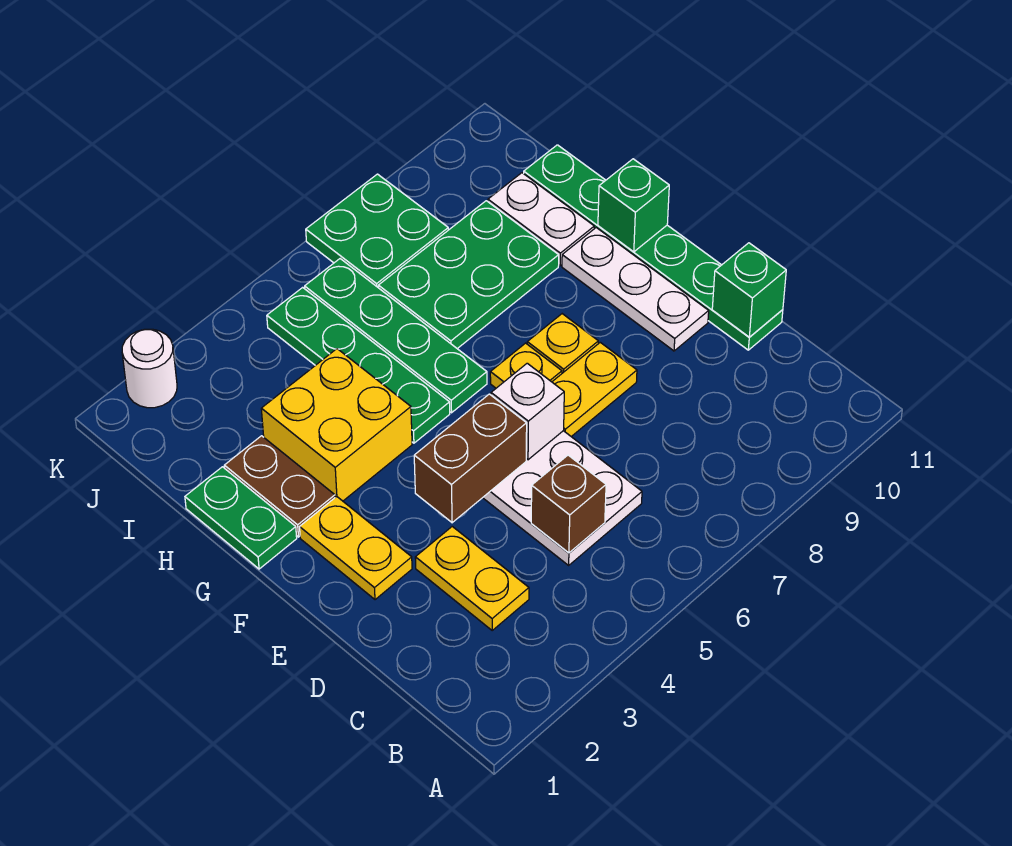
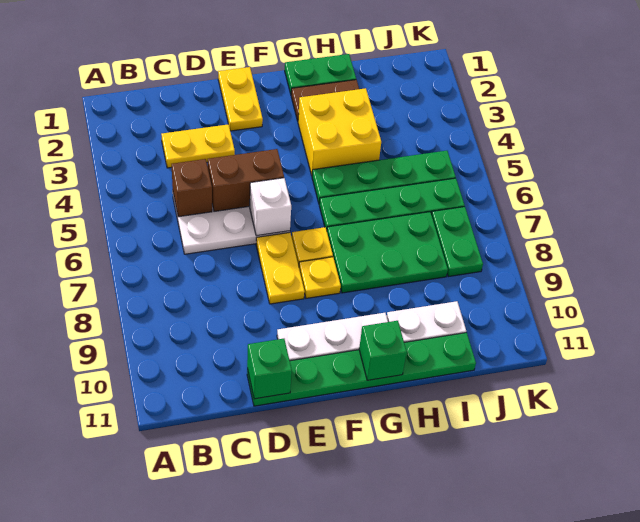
yellow 1x2 plate [300,496,412,600] -> yellow 1x2 plate turned to [218,67,263,131]
brown 1x2 brick [414,394,527,523] -> brown 1x2 brick turned to [208,149,284,211]
green 2x3 plate [378,201,559,349] -> green 2x3 plate turned to [327,212,448,293]
green 2x2 plate [306,174,448,288] -> green 1x2 plate [432,207,483,277]
white 1x1 round brick [122,329,177,408] -> none

